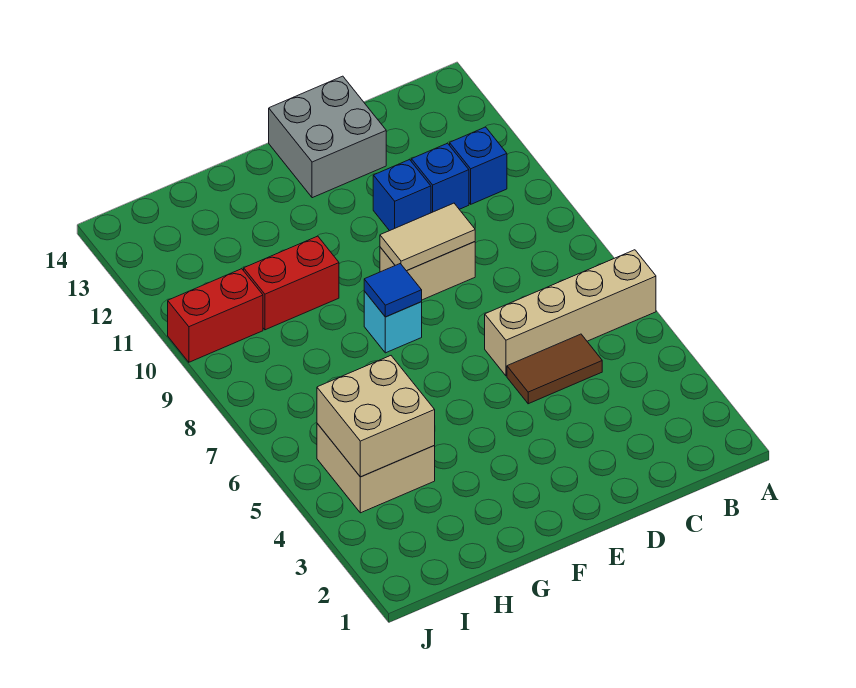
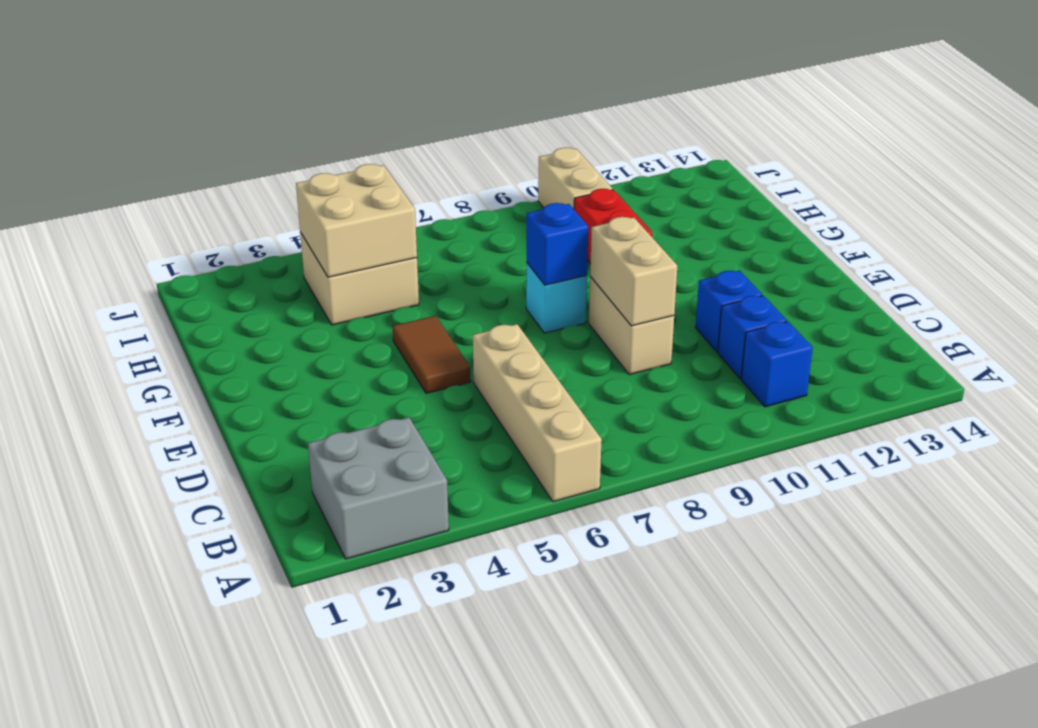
brown 1x2 tile [507,334,602,404] -> brown 1x2 tile moved to [393,316,471,393]
tan 1x2 tile [380,203,475,271] -> tan 1x2 brick [590,217,678,326]
grey 2x2 brick [269,76,386,198] -> grey 2x2 brick moved to [308,417,449,559]
blue 1x1 tile [364,264,422,317] -> blue 1x1 brick [527,203,588,285]
red 1x2 brick [168,269,263,362] -> tan 1x2 brick [538,148,613,209]

